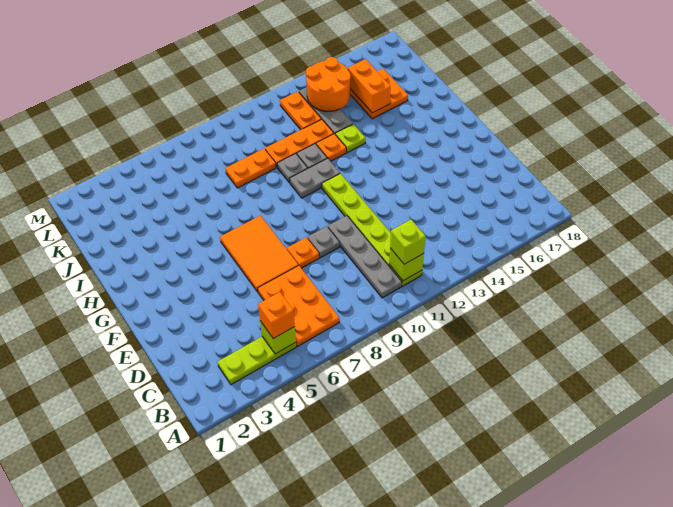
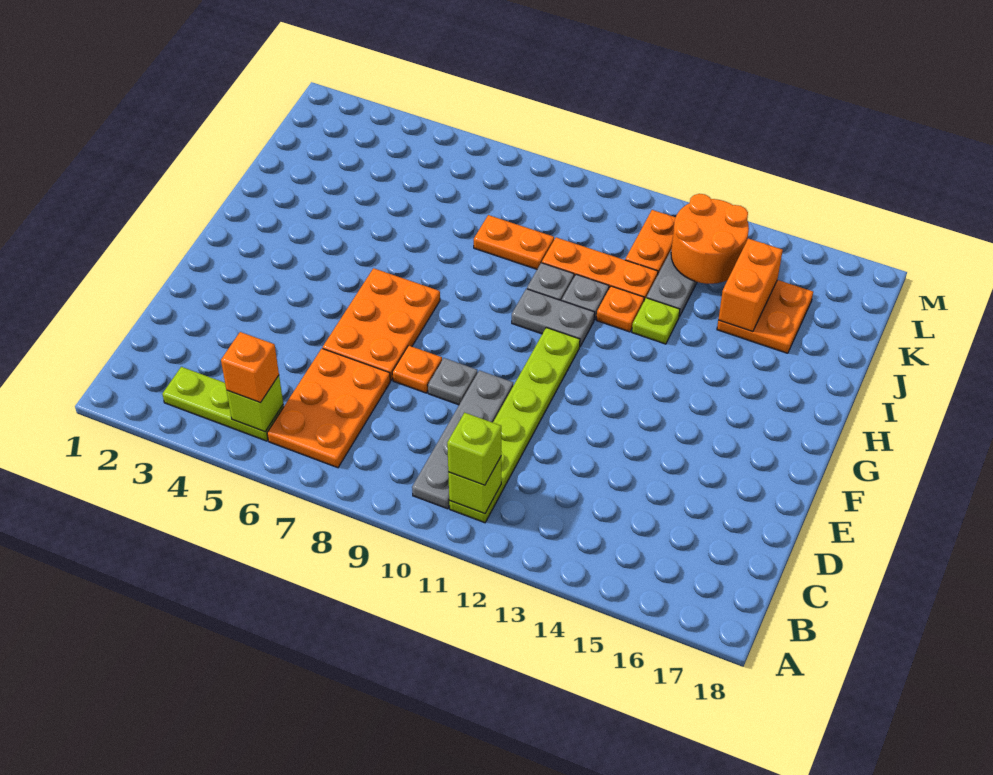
orange 2x3 tile [220,216,298,292] -> orange 2x3 plate [323,268,440,380]

